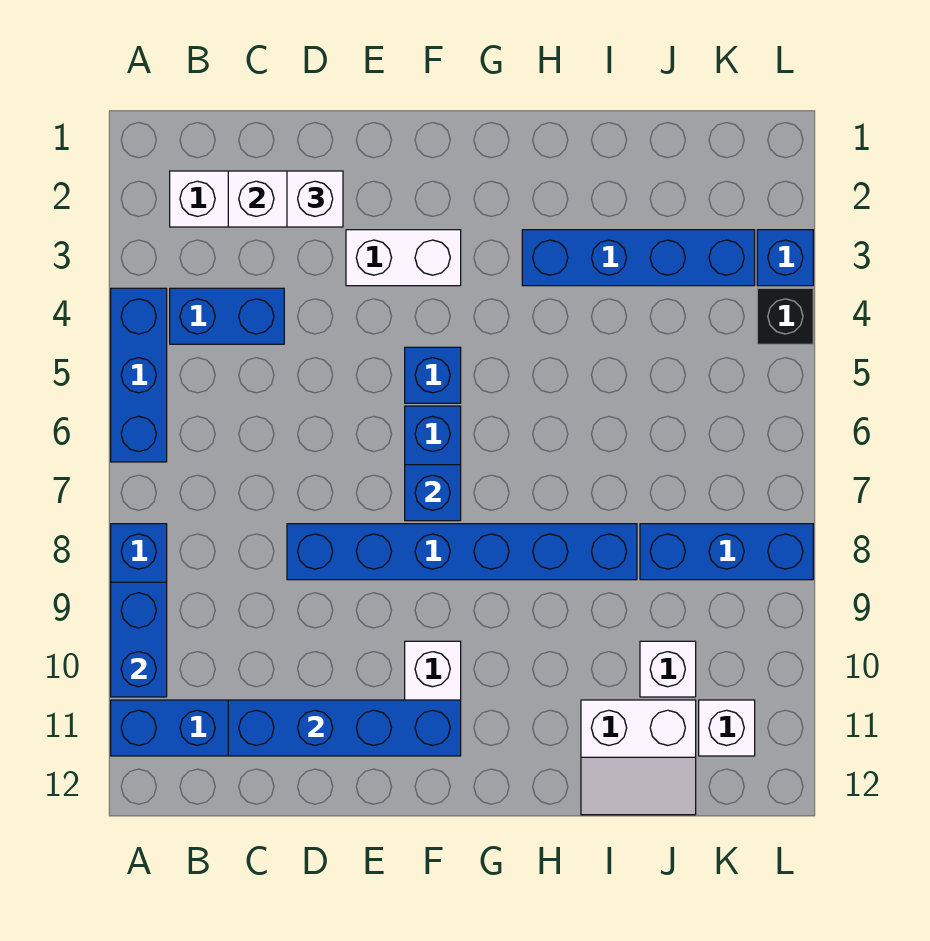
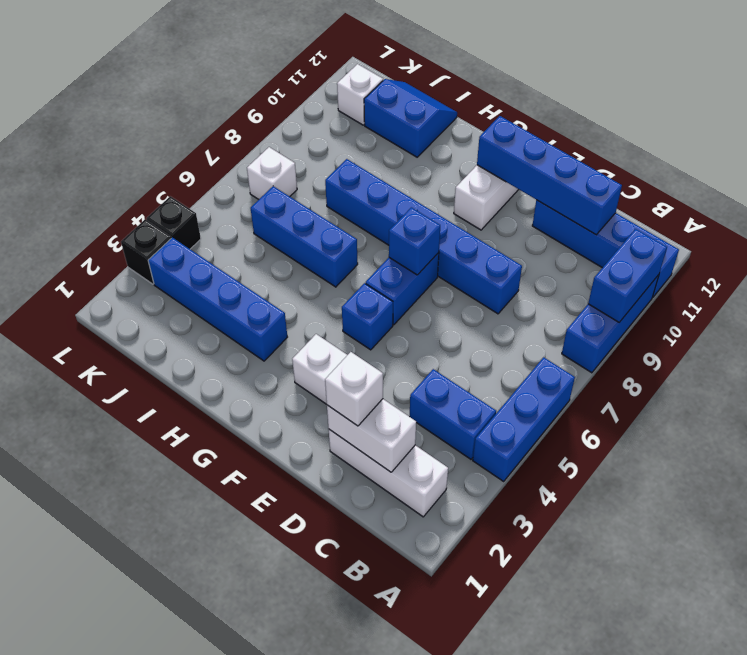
white 2x2 slope [581,700,696,815] -> blue 2x2 slope [364,79,457,157]
blue 1x3 brick [640,524,813,580] -> blue 1x3 brick moved to [251,186,358,287]
white 1x1 brick [640,641,696,697] -> white 1x1 brick moved to [247,147,297,199]
blue 1x1 brick [757,230,813,286] -> black 1x1 brick [121,219,171,284]

